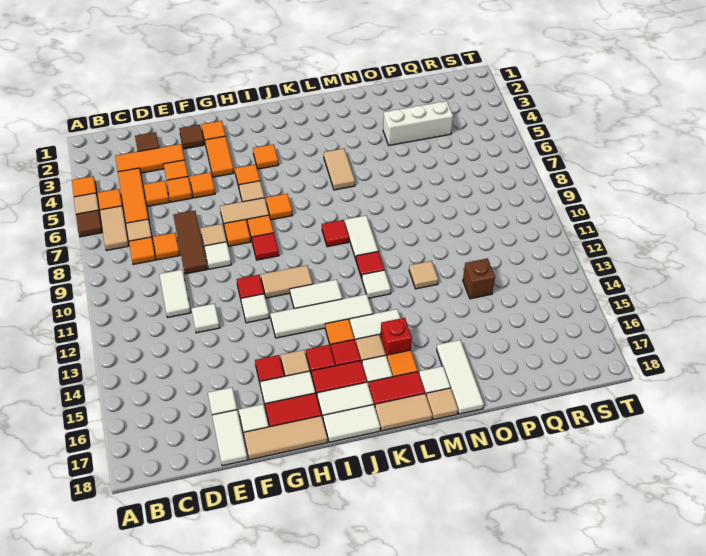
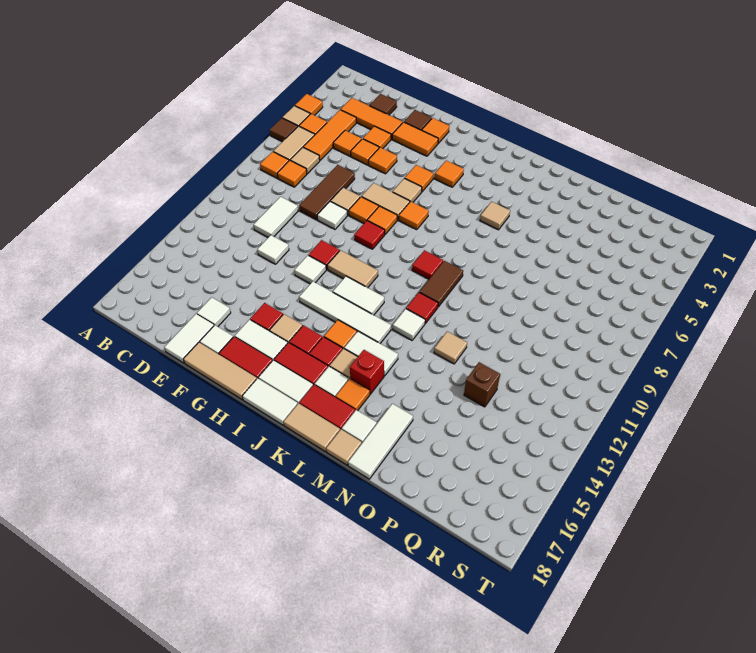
orange 1x1 tile [153,233,180,260] -> orange 1x1 tile moved to [260,152,289,178]
orange 1x2 tile [205,136,234,177] -> orange 1x2 tile turned to [392,122,438,156]
tan 1x2 tile [324,149,355,190] -> tan 1x1 tile [480,202,510,230]
white 1x2 tile [345,216,378,259] -> brown 1x2 tile [419,261,463,307]
white 1x3 brick [383,101,453,145] -> none

